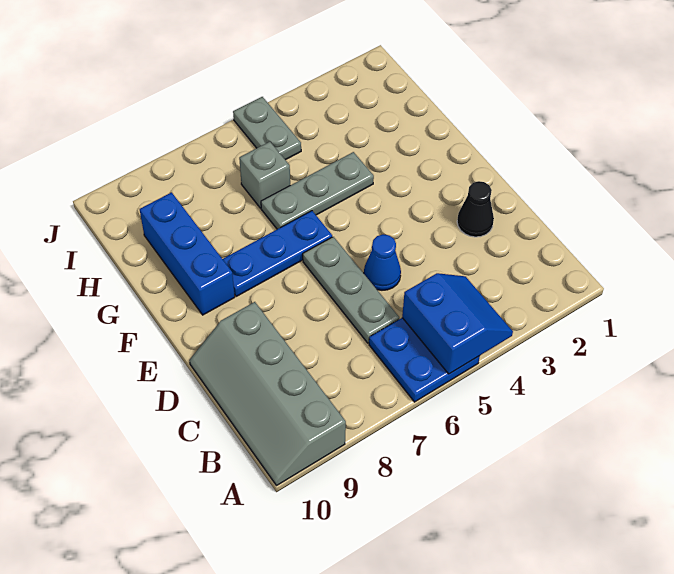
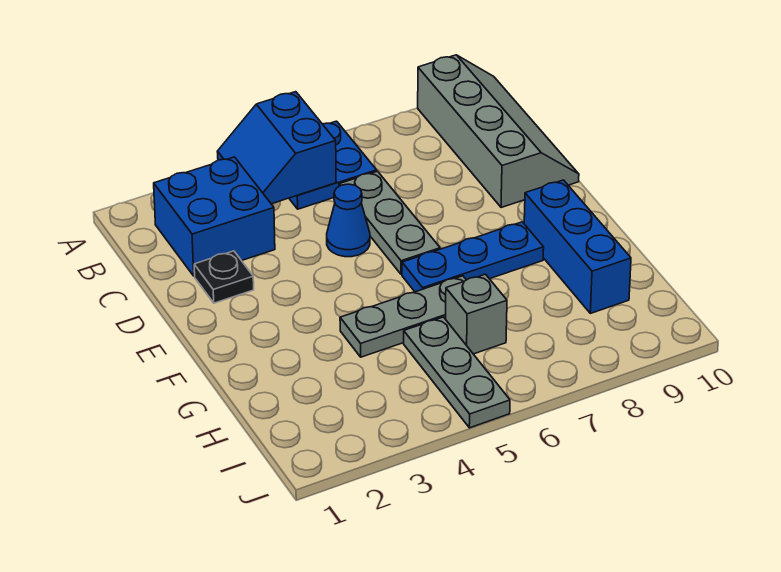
none -> blue 2x2 brick [154,157,275,276]
black 1x1 cone [457,181,494,237] -> black 1x1 plate [194,251,254,303]
grey 1x2 plate [233,97,301,160] -> grey 1x3 plate [404,317,510,428]

